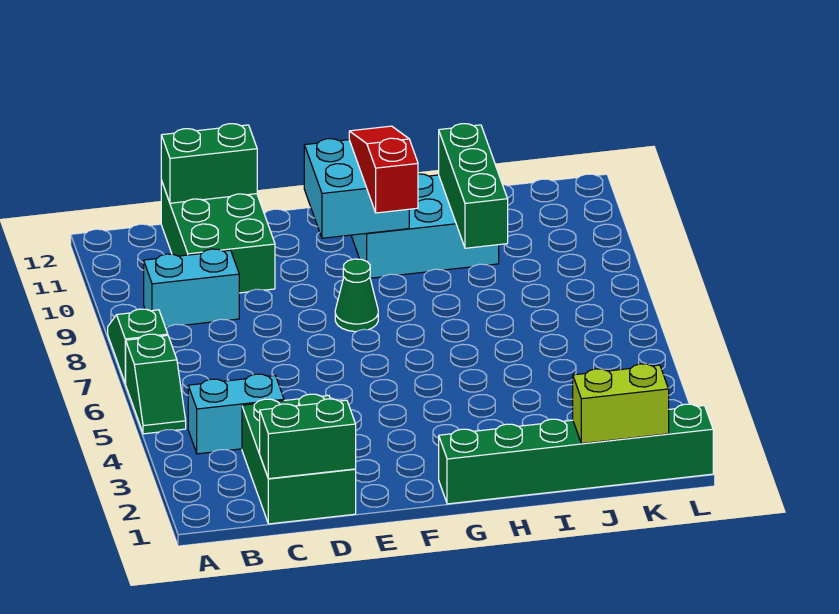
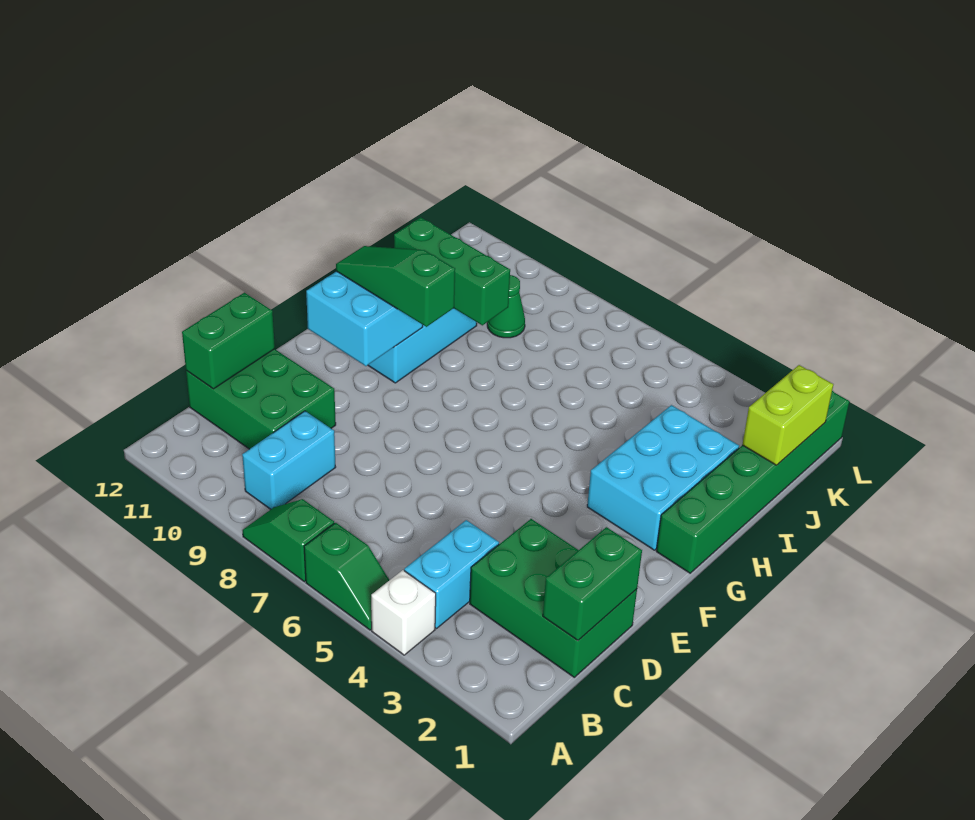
none -> white 1x1 brick [371,570,436,655]
green 1x1 cone [335,259,378,332] -> green 1x1 cone moved to [487,275,525,338]
none -> cyan 2x3 brick [587,405,739,550]
red 1x3 slope [349,126,418,213] -> green 1x3 slope [336,246,455,327]

